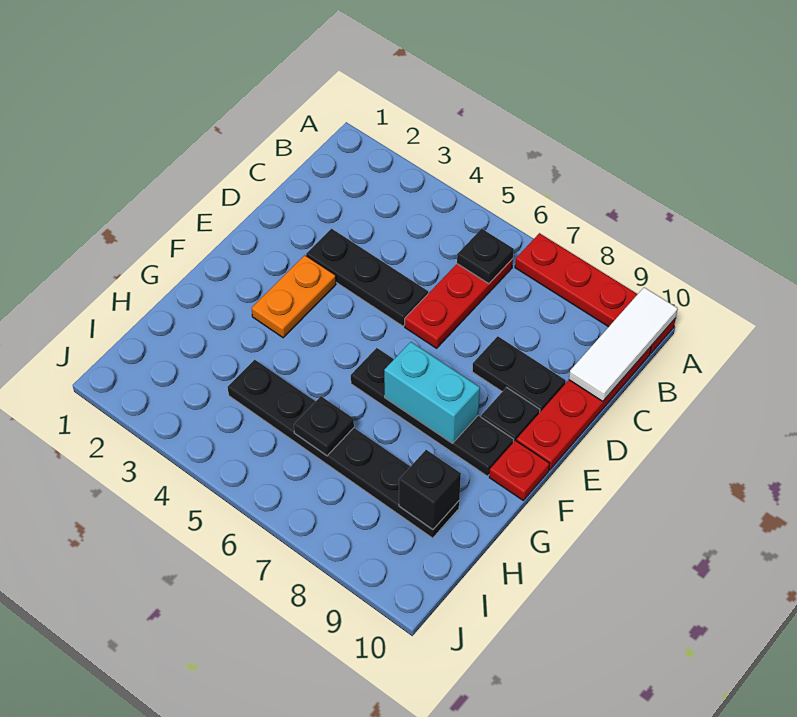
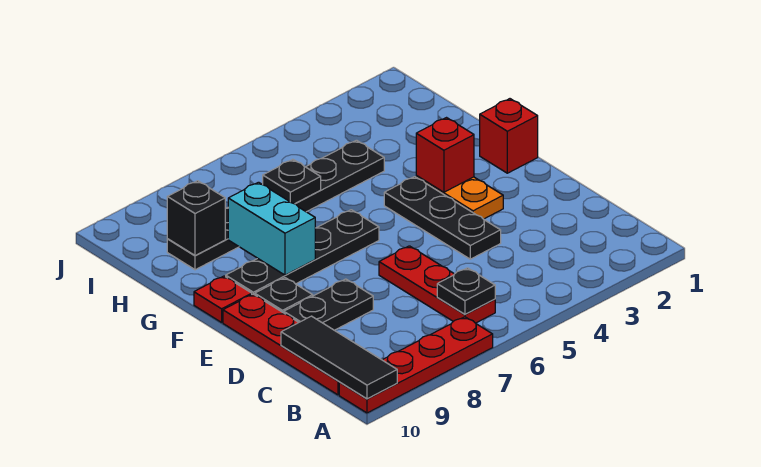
white 1x3 tile [569,287,678,401] -> black 1x3 tile [281,316,397,399]
black 1x3 plate [306,229,428,326] -> black 1x3 plate turned to [384,177,501,259]
none -> red 1x1 brick [480,99,538,173]
none -> red 1x1 brick [416,118,474,192]
cyan 1x2 brick [384,342,480,443] -> cyan 1x2 brick turned to [228,182,315,275]

